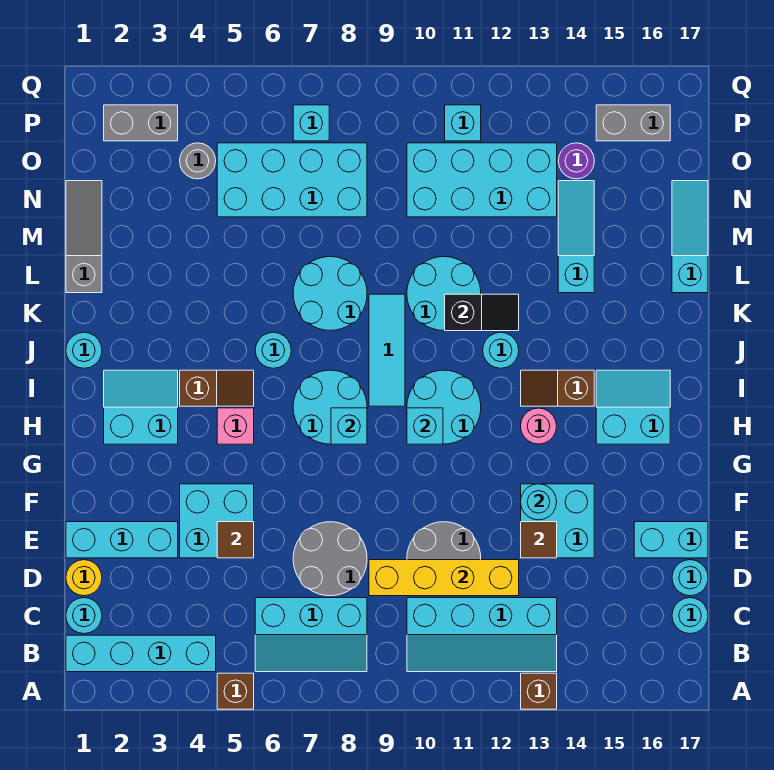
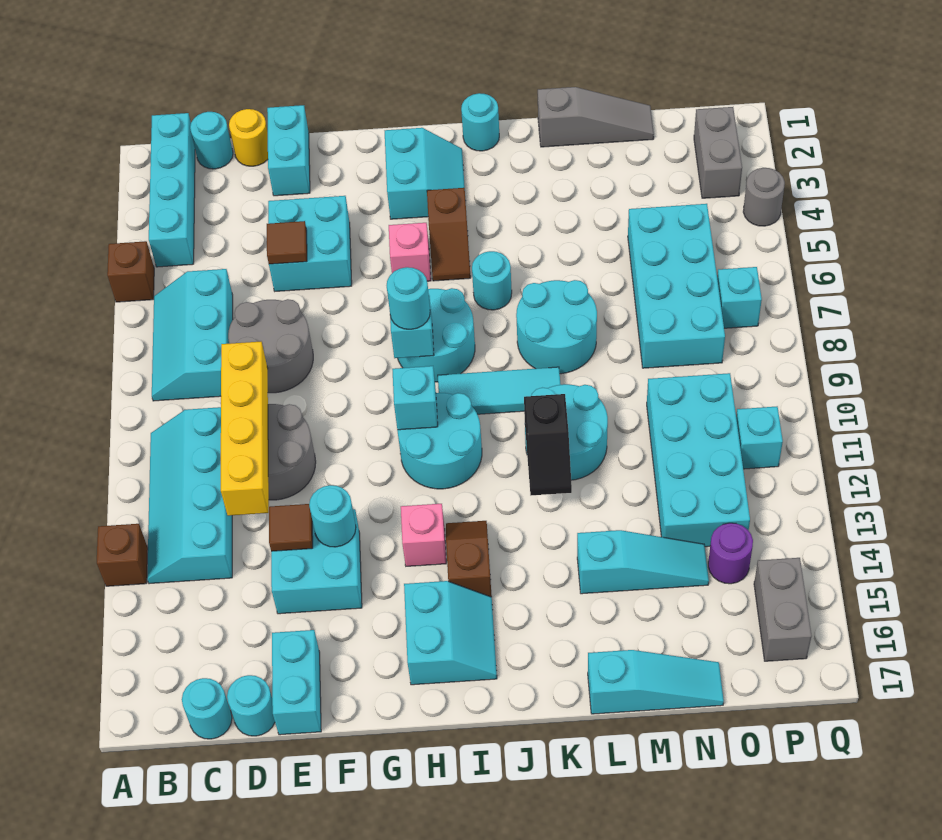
cyan 1x3 brick [66,522,178,558] -> cyan 1x2 brick [267,105,310,196]
pink 1x1 round brick [521,408,557,444] -> pink 1x1 brick [401,504,446,566]
cyan 1x1 round brick [483,332,519,368] -> cyan 1x1 round brick moved to [387,267,430,329]
grey 1x1 round brick [180,143,216,179] -> grey 1x1 round brick moved to [743,168,785,226]

